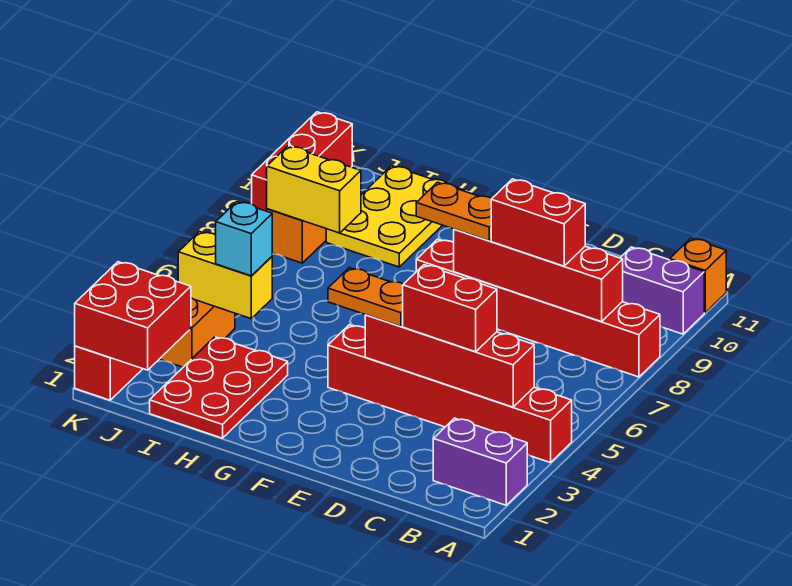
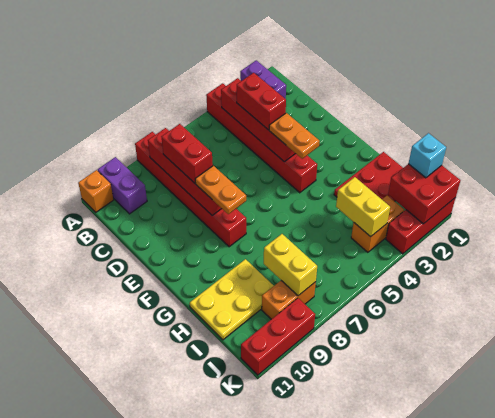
cyan 1x1 brick [216,202,272,276] -> cyan 1x1 brick moved to [408,133,446,178]

